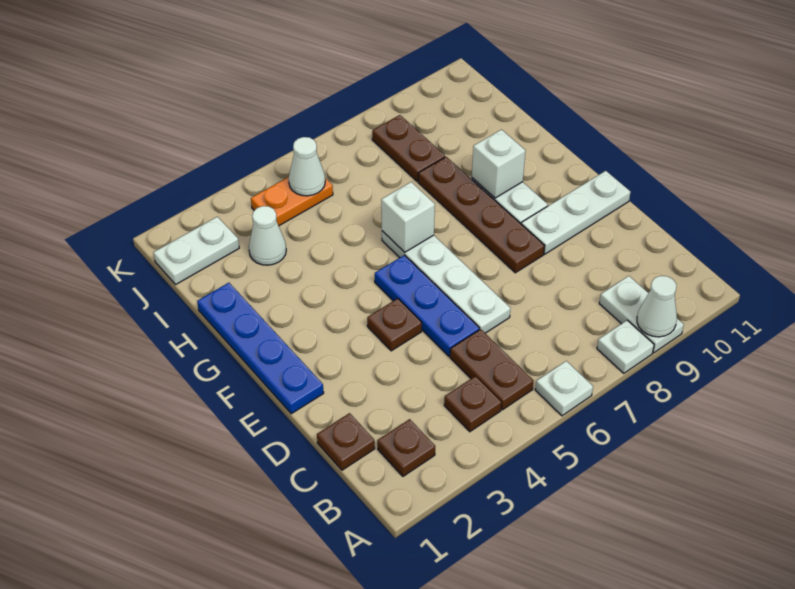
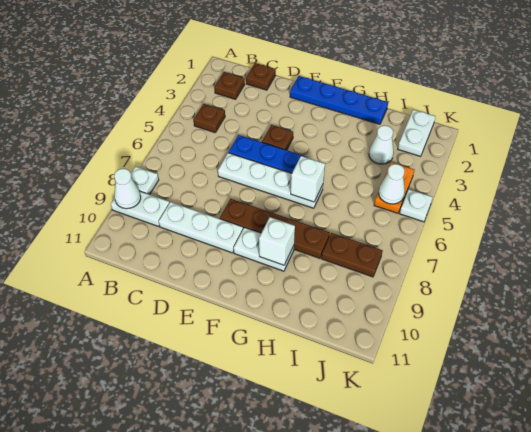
white 1x1 plate [535,361,593,416] -> white 1x1 plate moved to [400,189,433,222]
brown 1x2 plate [450,329,533,410] -> none
white 1x3 plate [521,171,631,254] -> white 1x3 plate turned to [159,202,243,253]

